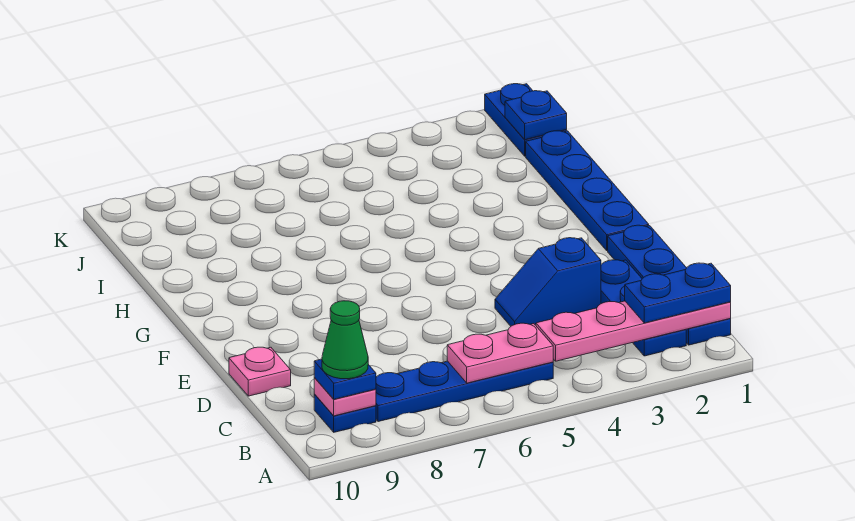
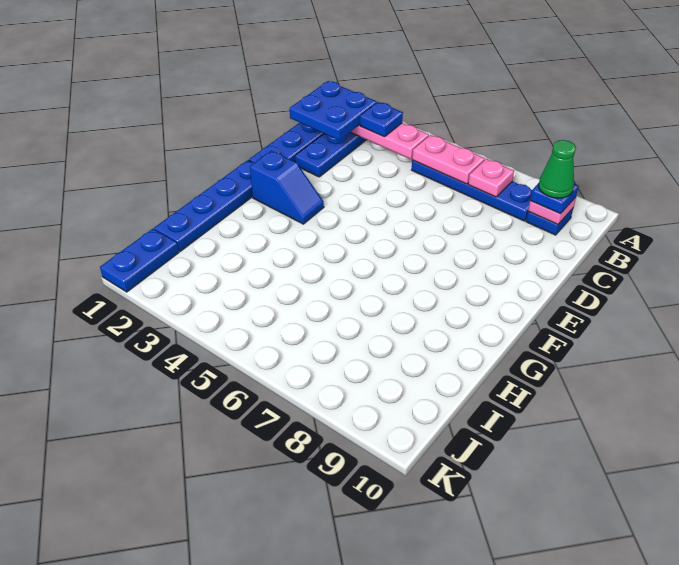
blue 1x2 plate [625,263,731,323] -> blue 2x2 plate [290,81,377,140]
blue 1x2 slope [495,238,601,326] -> blue 1x2 slope moved to [250,151,324,224]
pink 1x1 plate [229,347,291,396] -> pink 1x1 plate moved to [468,159,514,197]
blue 1x1 plate [505,91,567,140] -> blue 1x1 plate moved to [360,102,403,137]

